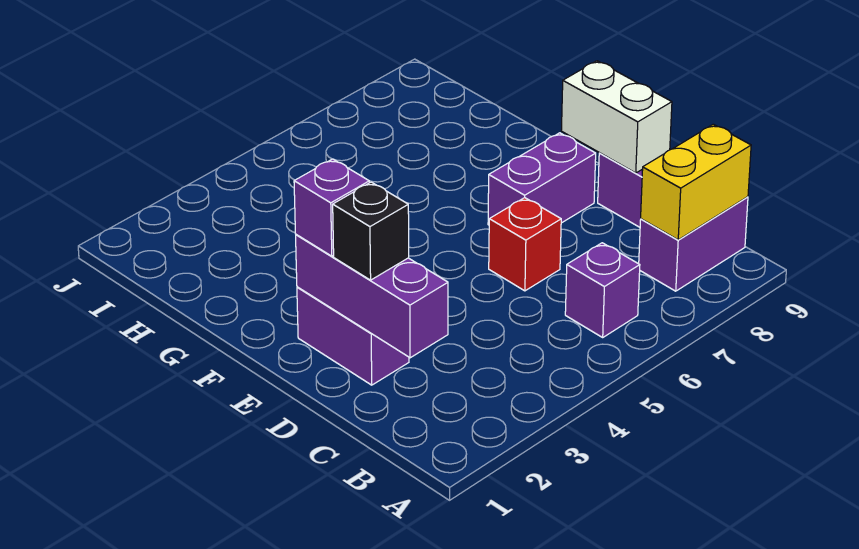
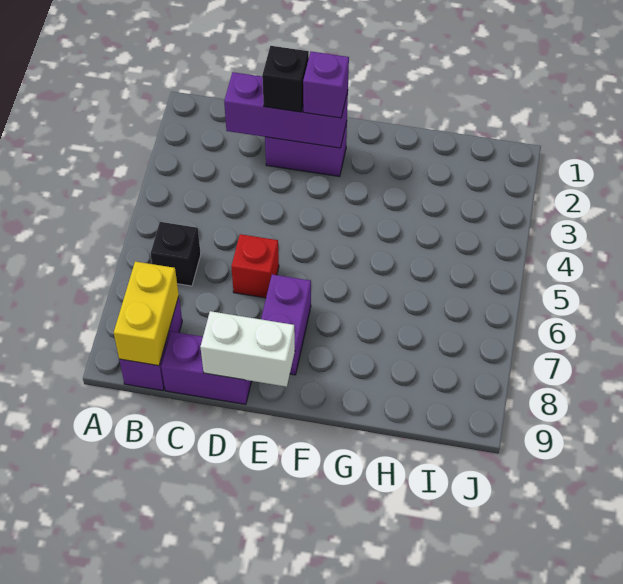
purple 1x1 brick [565,243,640,337] -> black 1x1 brick [151,222,201,286]

